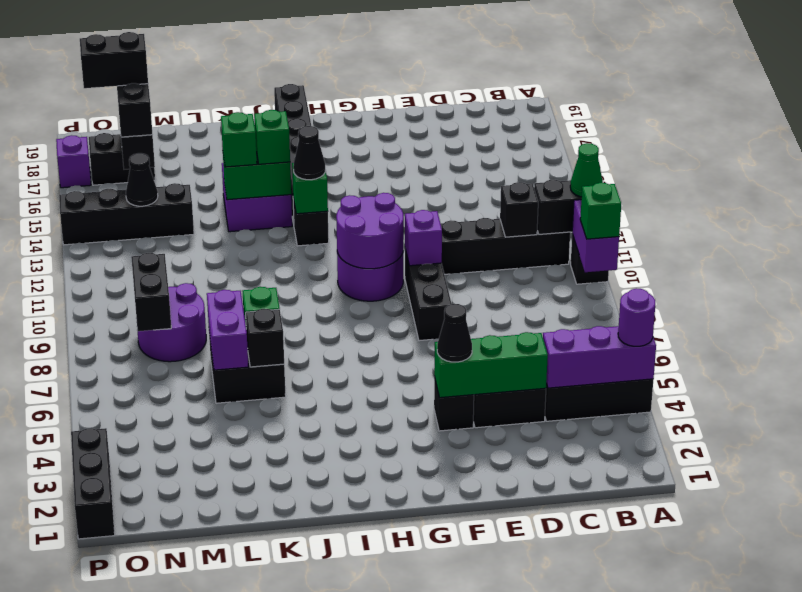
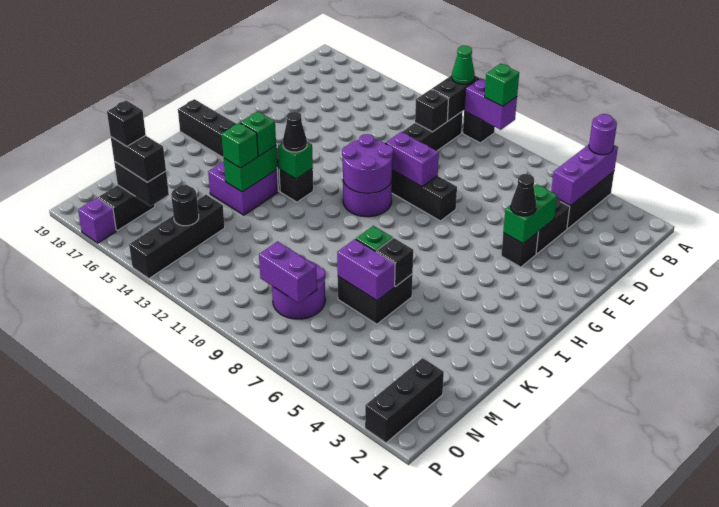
green 1x3 brick [434,332,548,398] -> green 1x2 brick [503,184,557,244]
purple 1x1 brick [405,210,442,266] -> purple 1x2 brick [385,132,439,187]
black 1x2 brick [131,253,171,331] -> purple 1x2 brick [259,241,317,303]
black 1x1 cone [126,153,158,206] -> black 1x1 round brick [171,185,199,226]
black 1x2 brick [80,32,148,88] -> black 1x1 brick [107,101,146,146]
black 1x3 brick [71,428,115,539] -> black 1x3 brick turned to [365,358,444,443]

